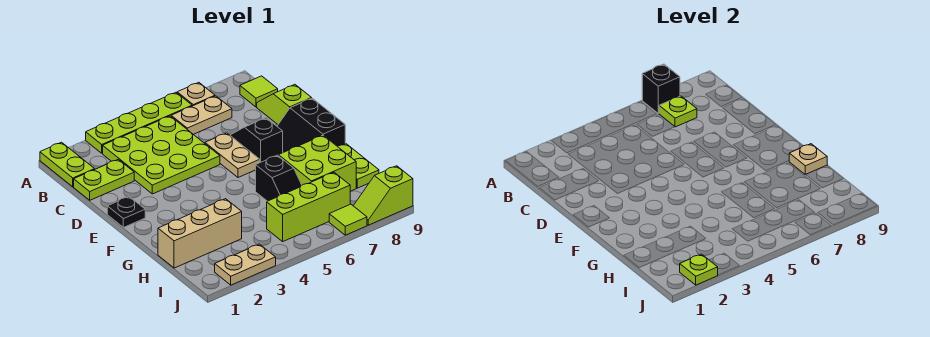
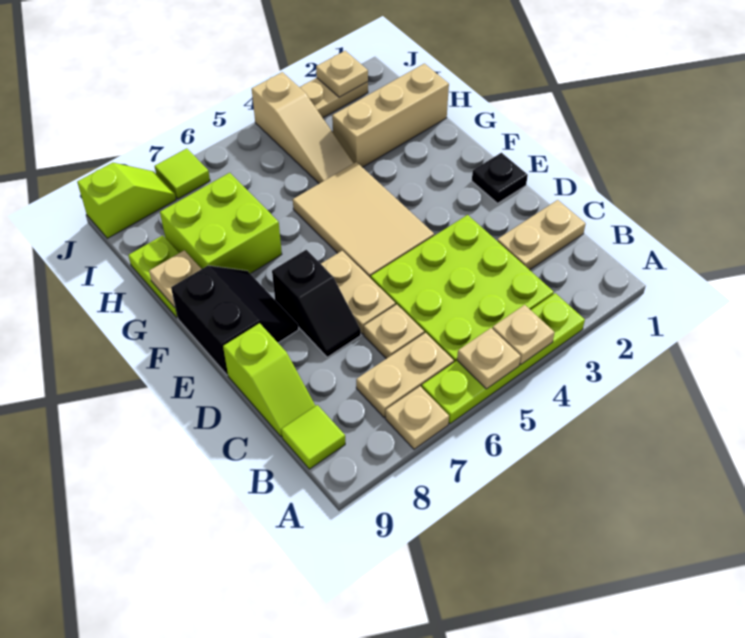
lime 1x2 plate [40,142,95,187] -> none
none -> tan 1x1 plate [492,305,555,364]
none -> tan 1x1 plate [457,328,521,389]
black 1x1 brick [642,64,680,113] -> none
lime 1x1 plate [659,96,697,127] -> none
lime 1x2 plate [74,159,134,200] -> tan 1x2 plate [497,200,585,270]
none -> tan 1x1 plate [364,305,424,359]
none -> tan 2x3 tile [293,162,434,278]
black 1x2 slope [256,155,302,201] -> none
none -> tan 1x3 slope [252,72,354,183]
lime 1x3 brick [267,172,351,241] -> none
lime 1x1 plate [680,254,718,285] -> tan 1x1 plate [316,51,368,97]

